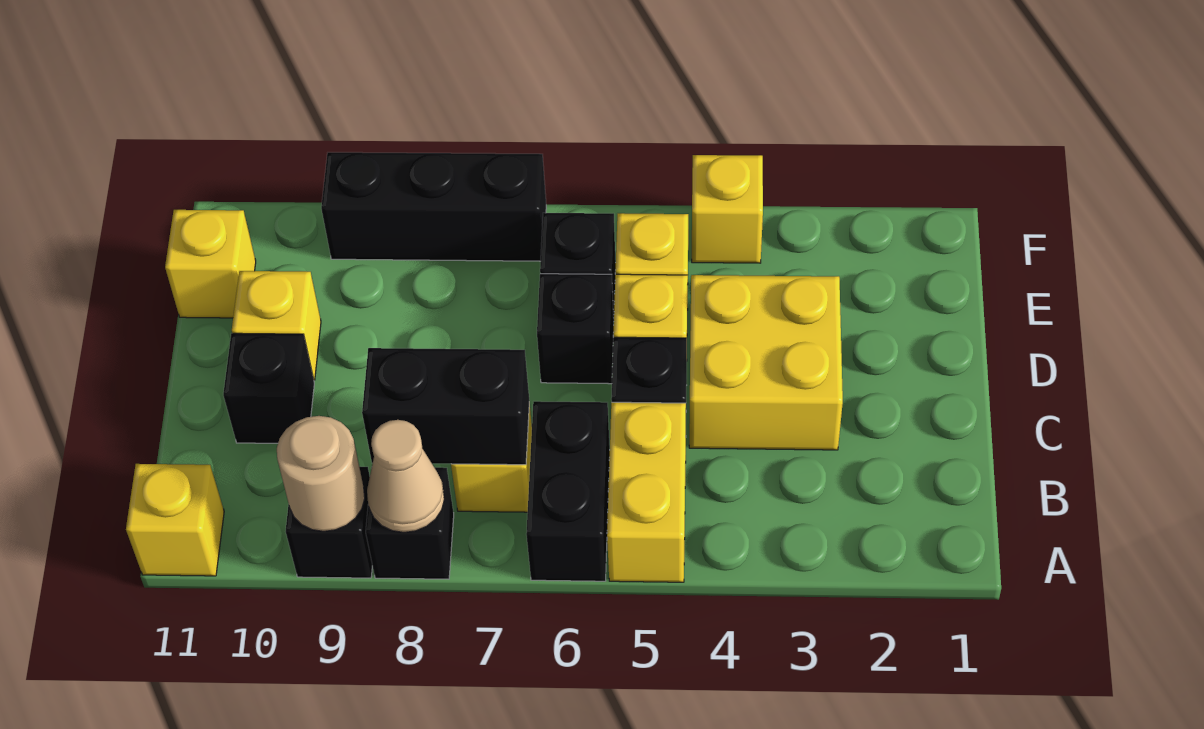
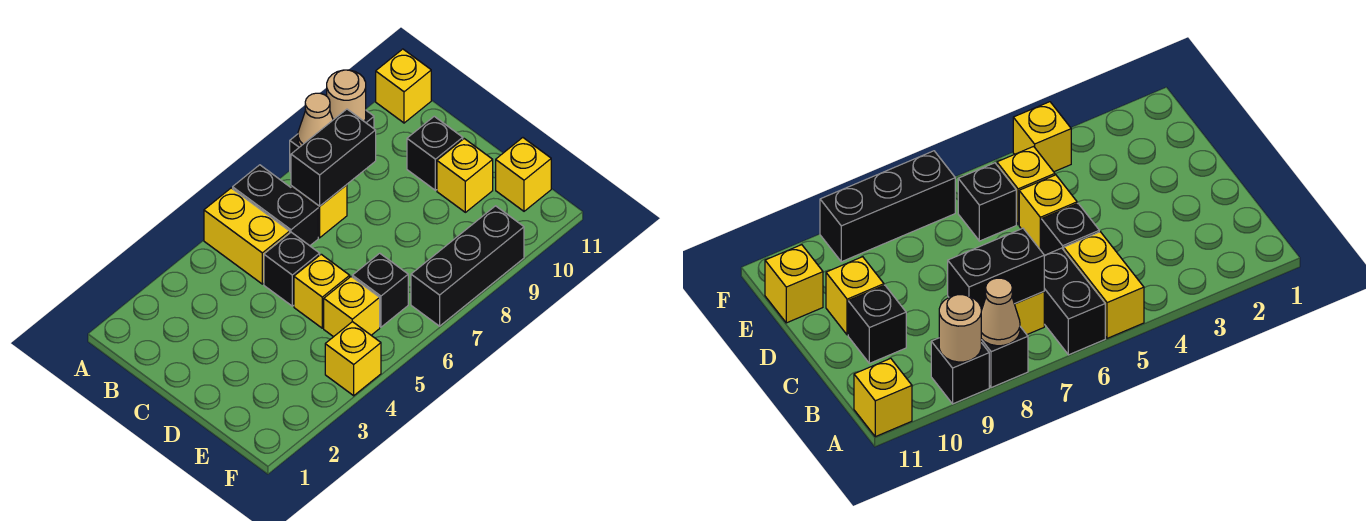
yellow 2x2 brick [689,275,843,450] -> none
black 1x1 brick [537,274,614,384] -> none

